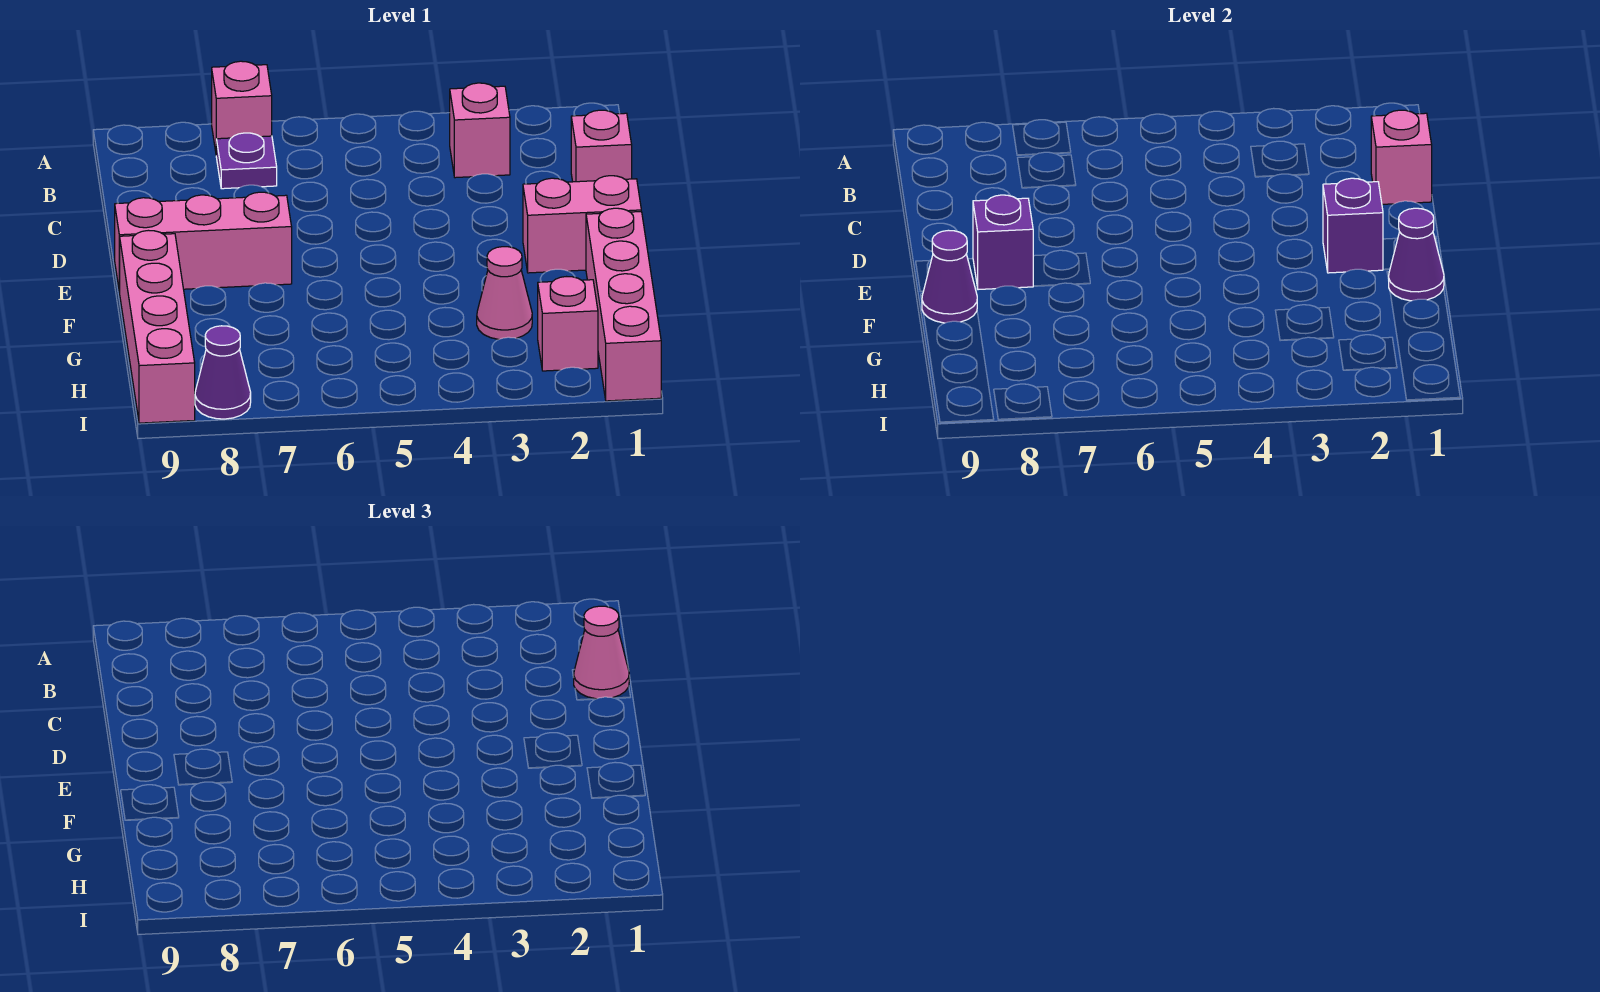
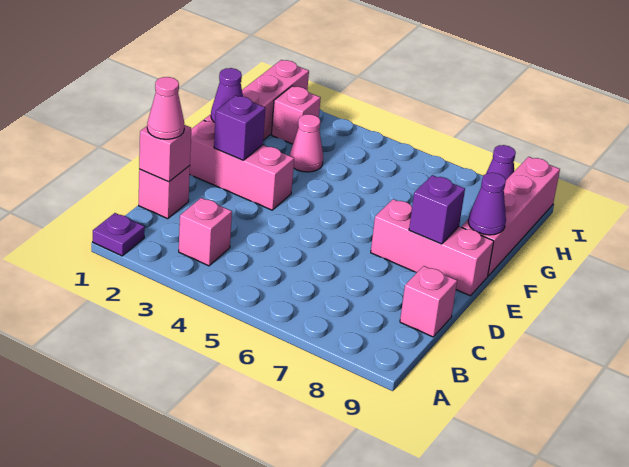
pink 1x1 brick [212,61,272,151] -> pink 1x1 brick moved to [400,266,457,337]
purple 1x1 plate [216,133,277,189] -> purple 1x1 plate moved to [93,213,145,256]
pink 1x2 brick [523,176,641,273] -> pink 1x3 brick [190,120,294,210]

